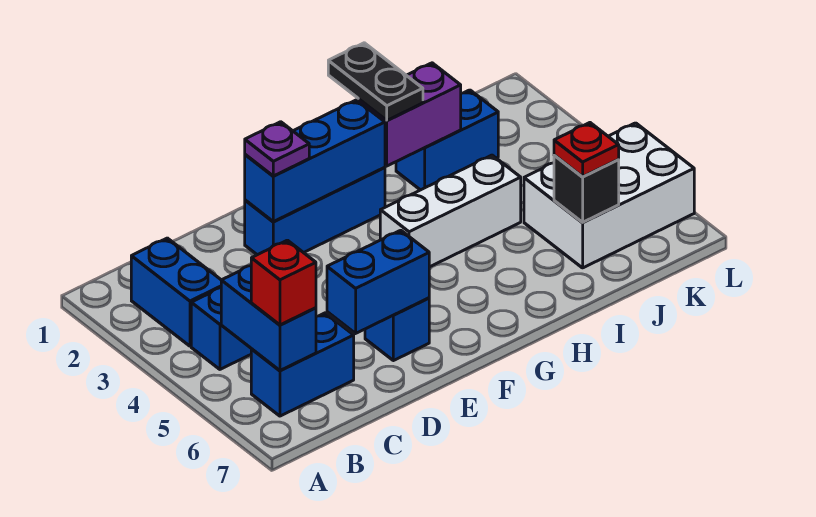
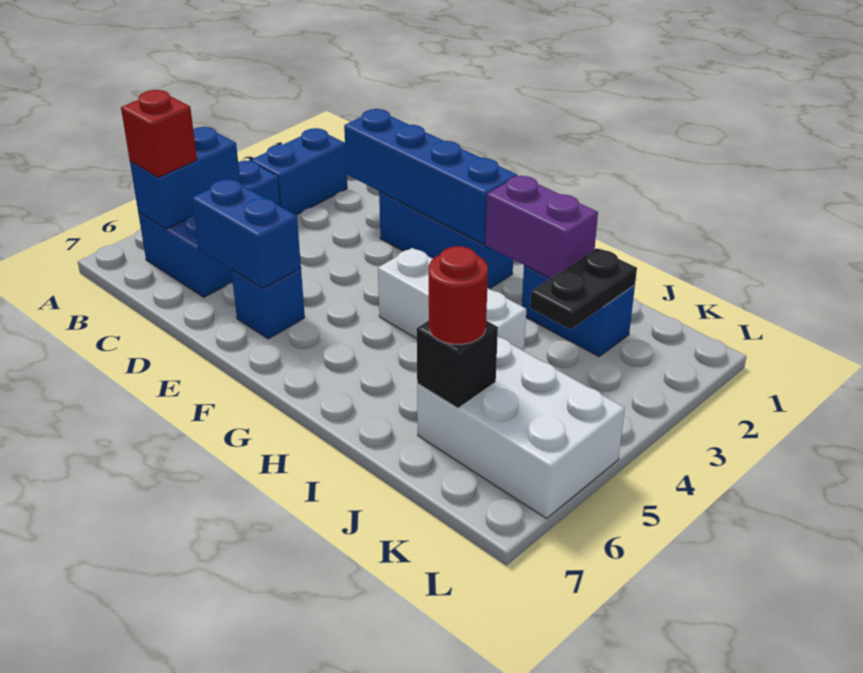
blue 1x3 brick [245,100,385,222] -> blue 1x4 brick [344,109,517,244]
purple 1x1 plate [245,122,309,176] -> none
black 1x2 plate [328,43,423,120] -> black 1x2 plate moved to [530,249,637,330]
red 1x1 plate [554,123,619,177] -> red 1x1 round brick [429,246,488,344]

